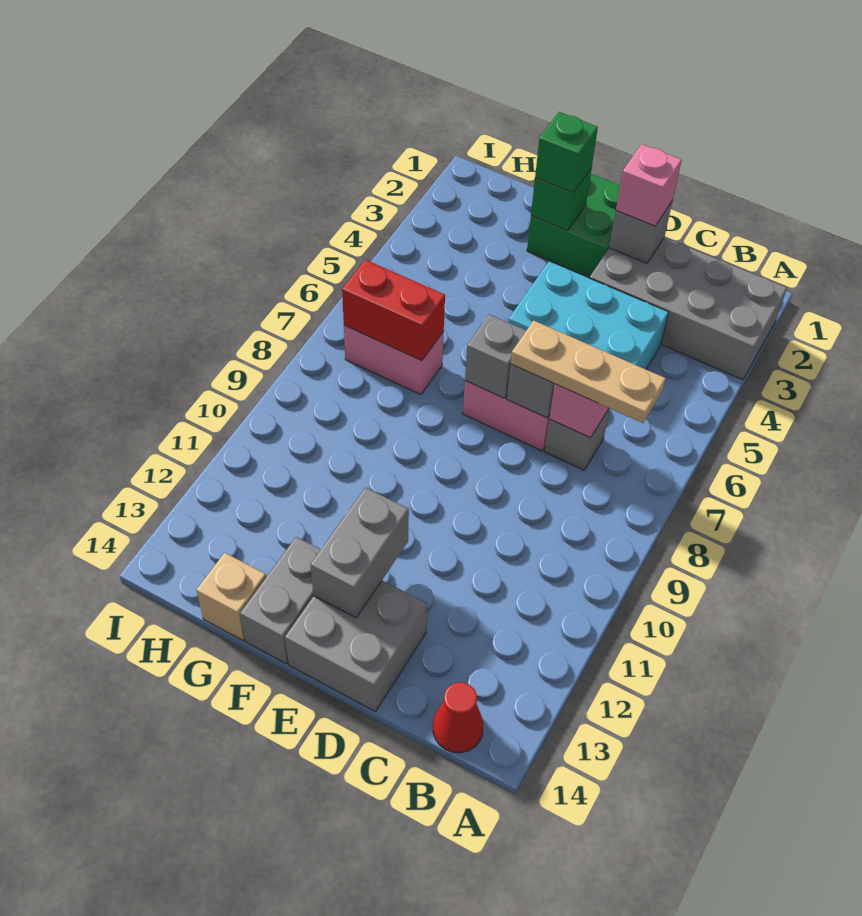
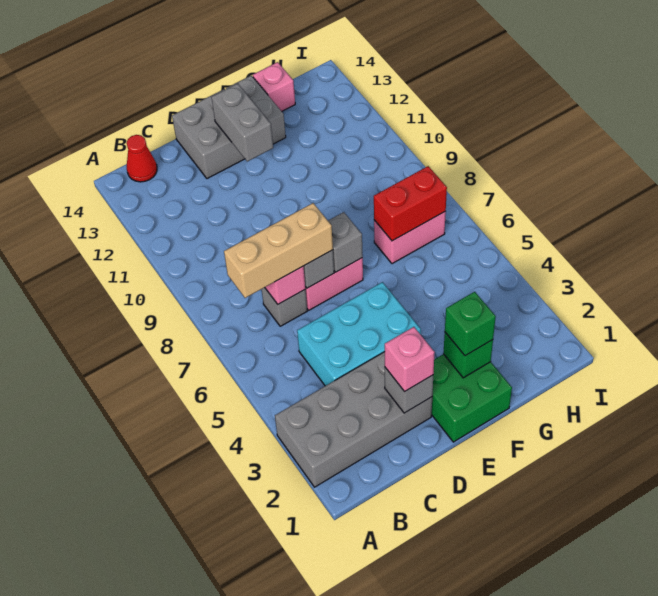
tan 1x3 plate [511,320,666,423] -> tan 1x3 brick [224,203,333,298]
tan 1x1 brick [196,553,266,641] -> pink 1x1 brick [253,62,295,111]

